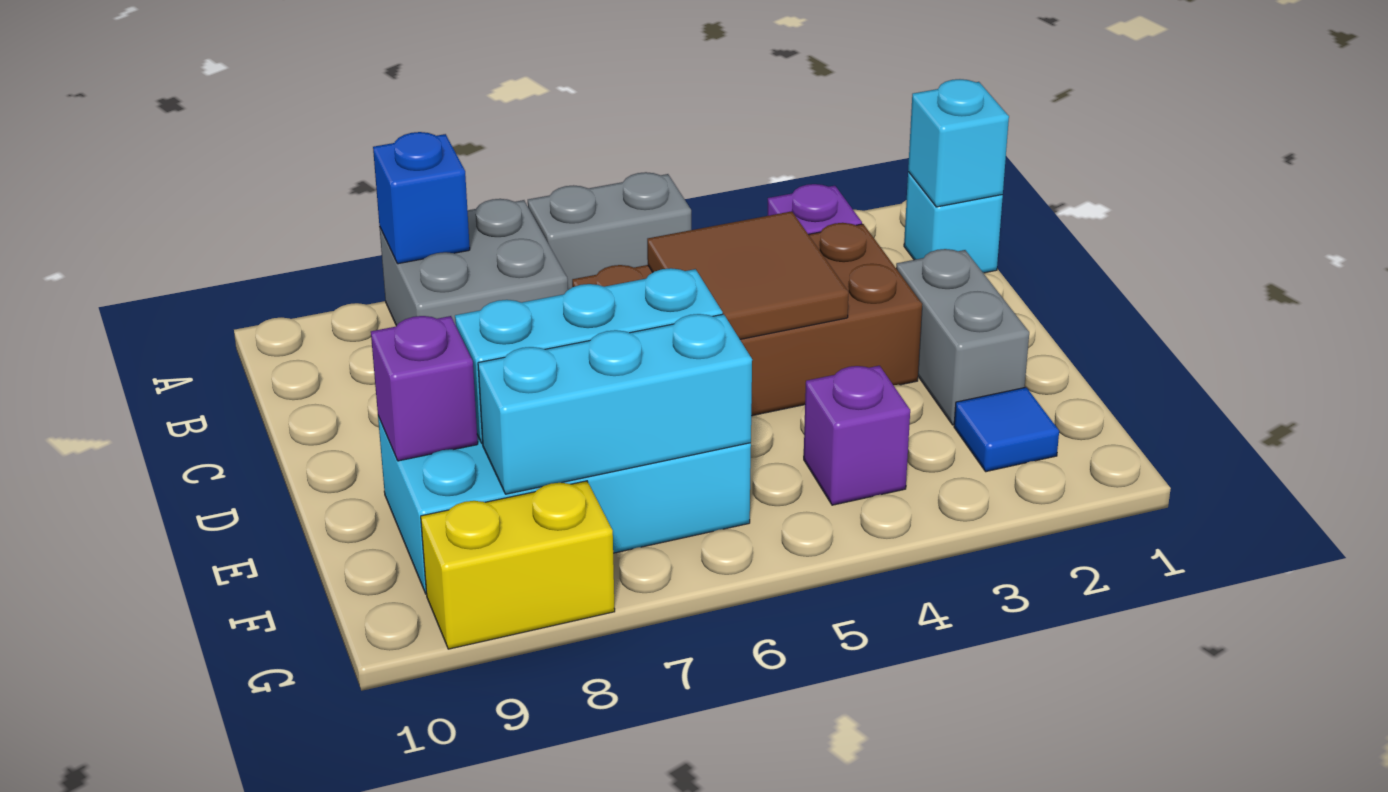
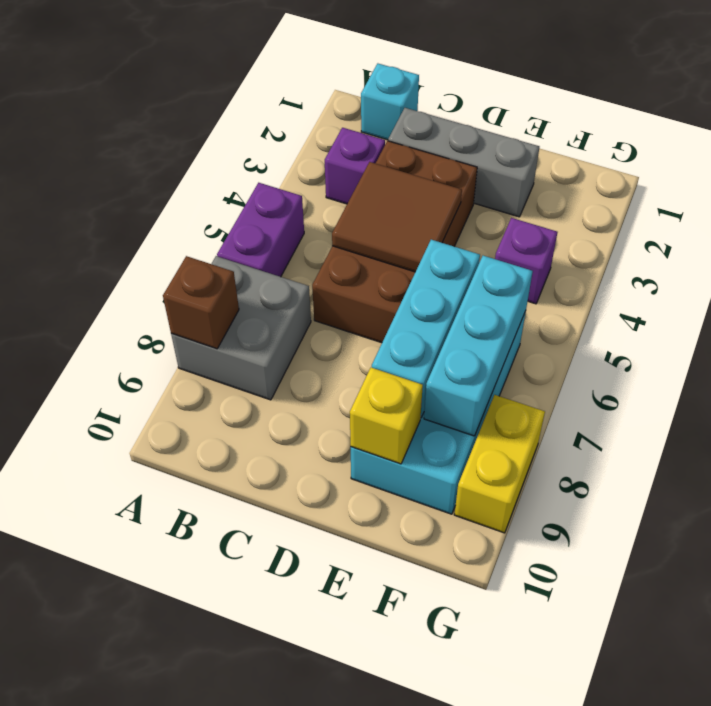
grey 1x2 brick [528,172,691,290] -> purple 1x2 brick [217,183,304,277]
blue 1x1 brick [373,132,470,264] -> brown 1x1 brick [163,256,239,349]
cyan 1x1 brick [908,79,1009,207] -> none
grey 1x2 brick [896,249,1029,425] -> grey 1x3 brick [388,108,539,217]
purple 1x1 brick [371,316,478,461] -> yellow 1x1 brick [350,367,423,464]
blue 1x1 tile [954,387,1059,472] -> none

